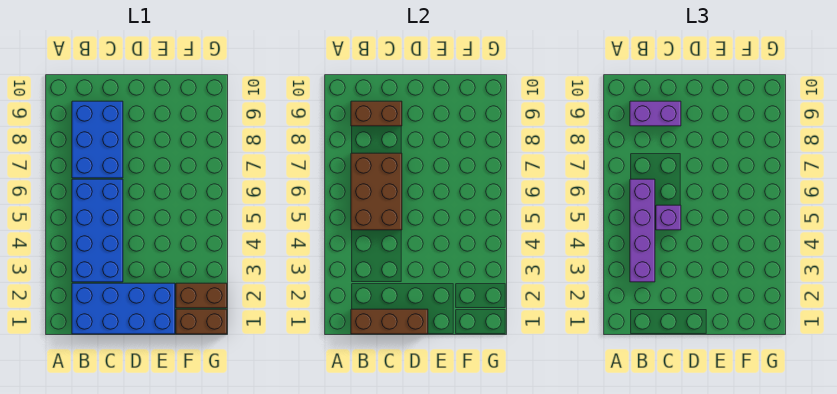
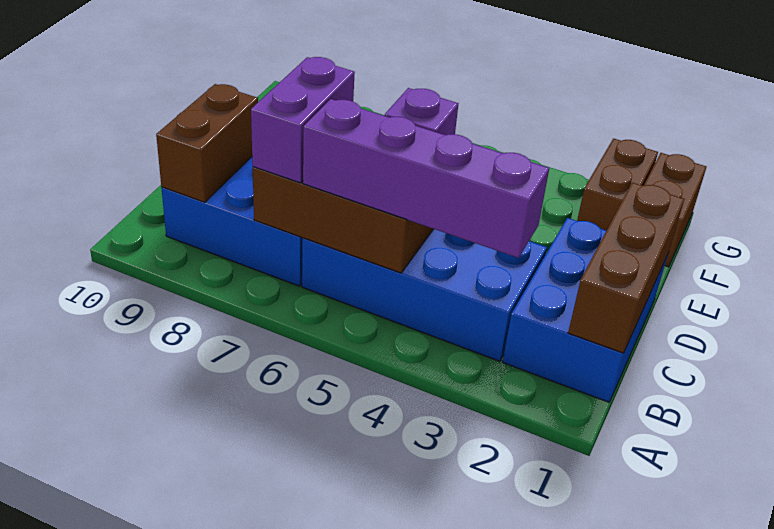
blue 2x4 brick [72,283,175,334] -> blue 2x3 brick [503,218,668,402]
purple 1x2 brick [630,101,681,126] -> purple 1x2 brick moved to [251,57,355,183]

